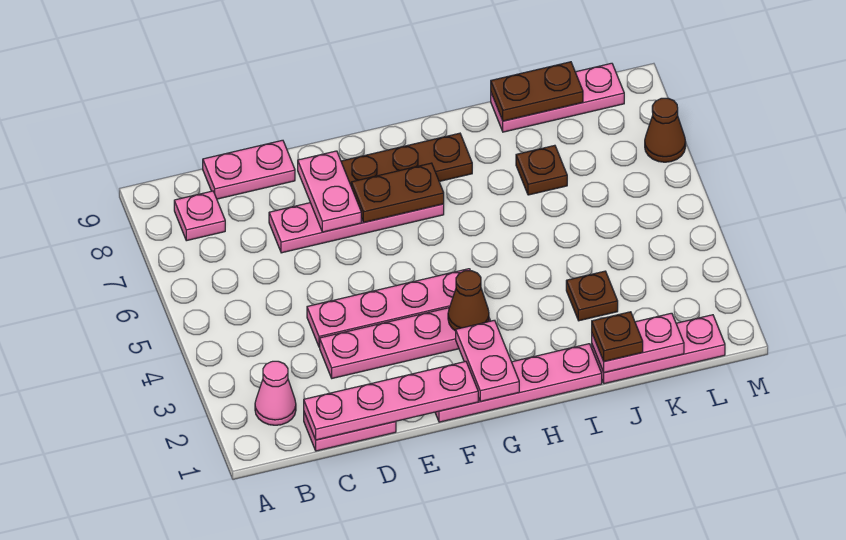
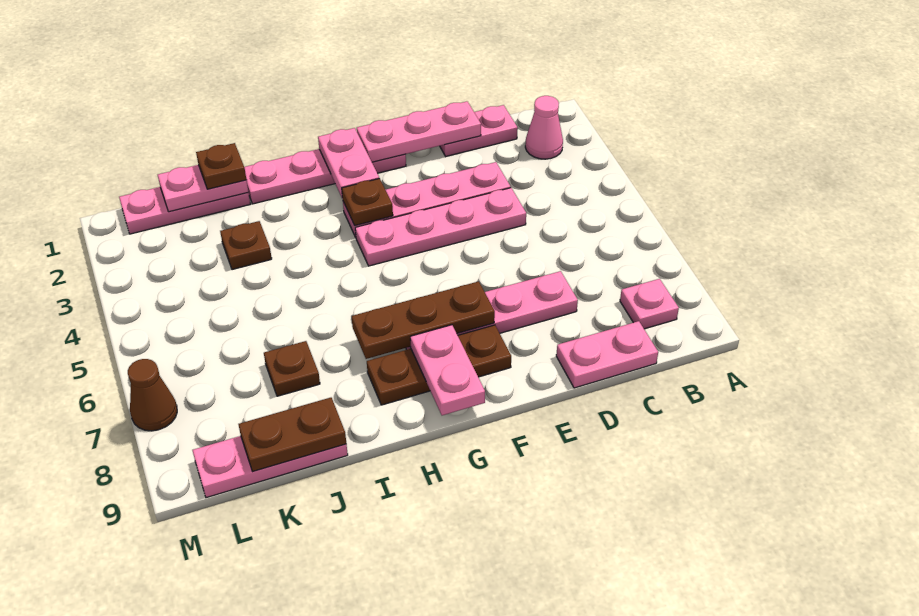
pink 1x4 plate [304,361,478,440] -> pink 1x3 plate [357,101,481,162]
pink 1x2 plate [298,151,361,232] -> pink 1x2 plate moved to [410,325,485,415]
brown 1x2 plate [351,163,444,222] -> brown 1x3 plate [352,281,495,359]
brown 1x1 cone [448,271,489,331] -> brown 1x1 plate [342,178,393,225]

